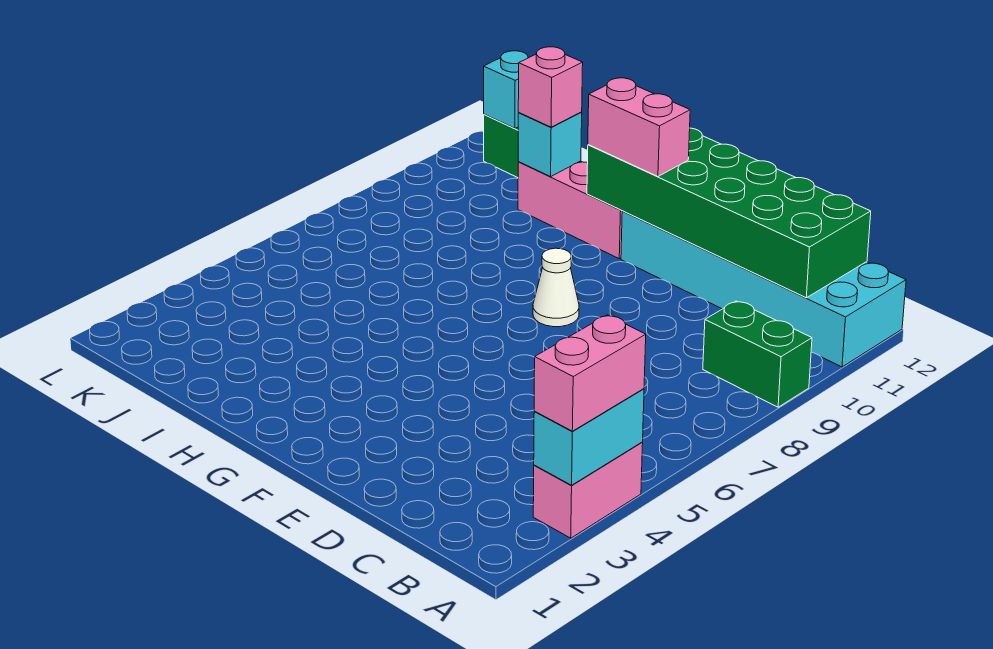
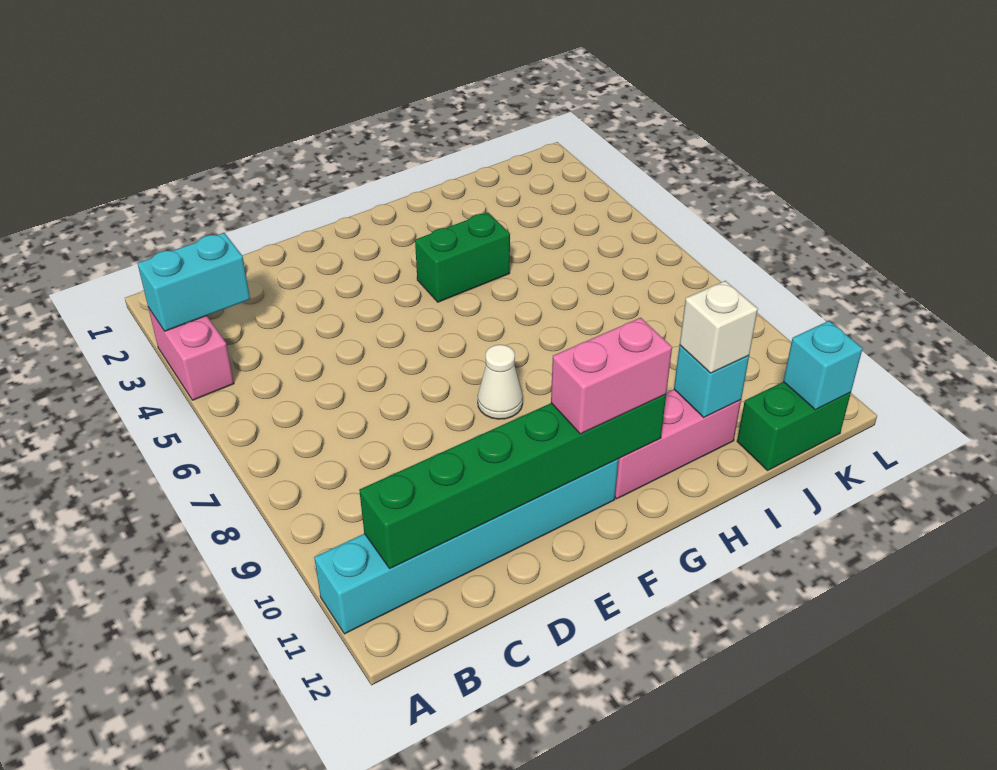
cyan 1x2 brick [534,389,644,485] -> cyan 1x2 brick turned to [138,233,250,331]
pink 1x2 brick [534,315,646,431] -> none
green 1x2 brick [703,301,812,407] -> green 1x2 brick moved to [415,212,510,302]
cyan 2x6 brick [621,211,906,367] -> cyan 1x6 brick [314,459,619,634]
green 2x6 brick [587,128,871,298] -> green 1x6 brick [359,395,666,568]
pink 1x1 brick [518,47,583,127] -> white 1x1 brick [680,281,758,373]

